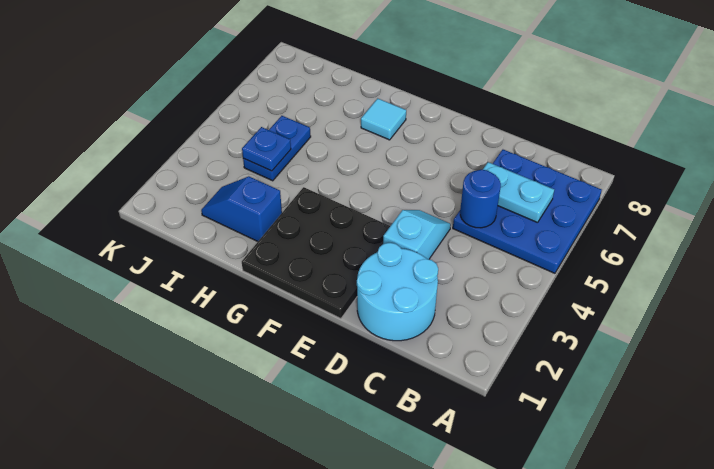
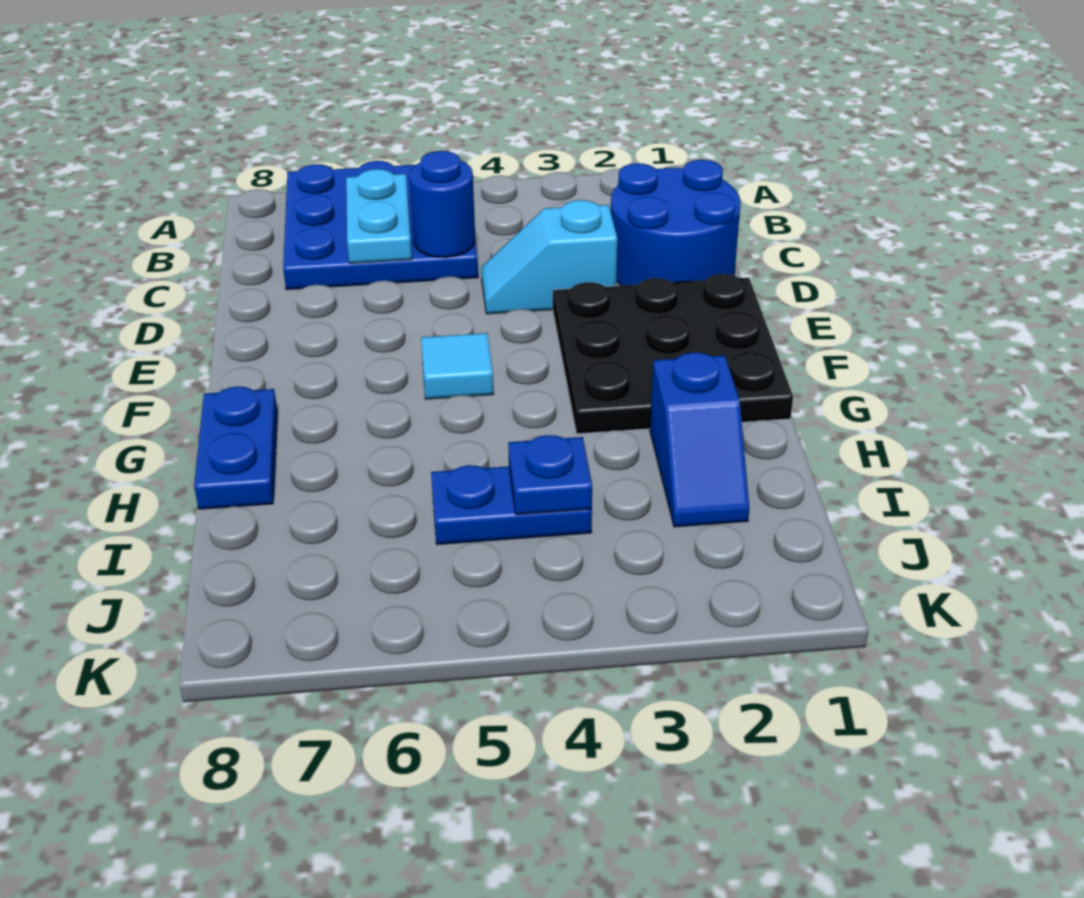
cyan 2x2 round brick [357,243,438,341] -> blue 2x2 round brick [611,160,741,286]
cyan 1x1 tile [361,98,406,140] -> cyan 1x1 tile moved to [421,333,494,399]
none -> blue 1x2 plate [194,387,277,509]

